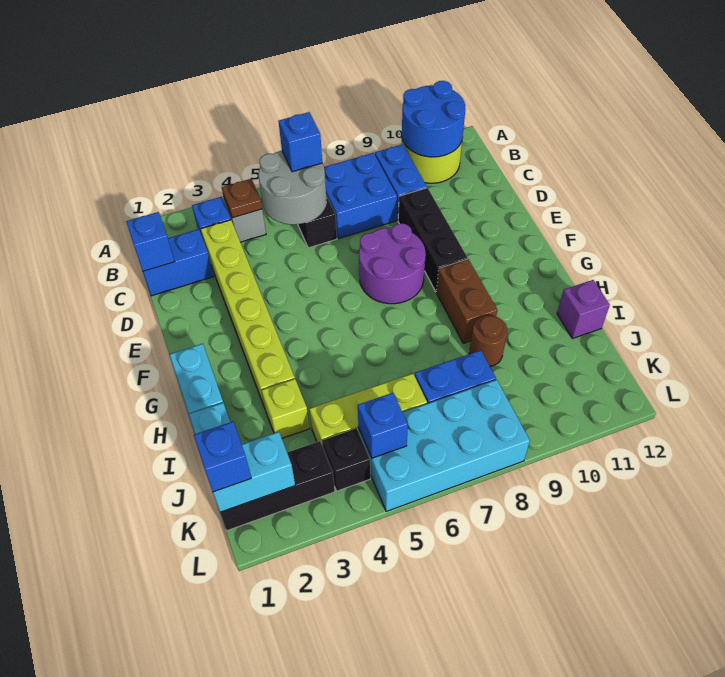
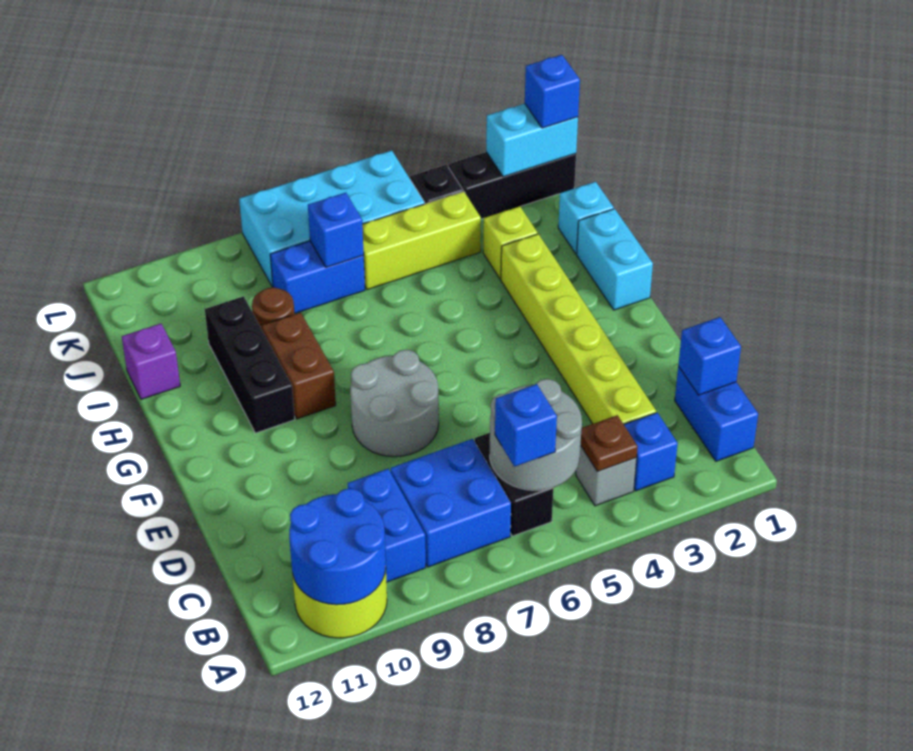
blue 1x2 brick [143,229,214,296] -> blue 1x2 brick turned to [675,366,758,461]
black 1x3 brick [398,188,468,291] -> black 1x3 brick moved to [205,296,295,433]
purple 2x2 round brick [359,224,426,304] -> grey 2x2 round brick [350,350,439,457]
blue 1x1 brick [358,393,408,458] -> blue 1x1 brick moved to [308,193,364,267]

